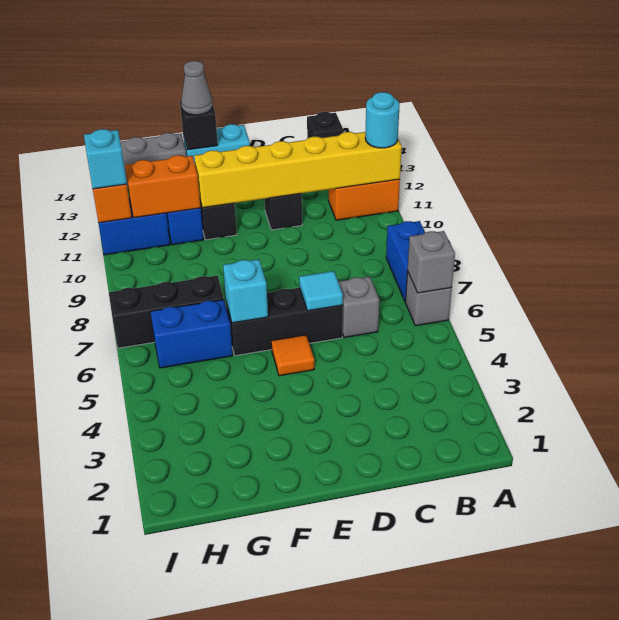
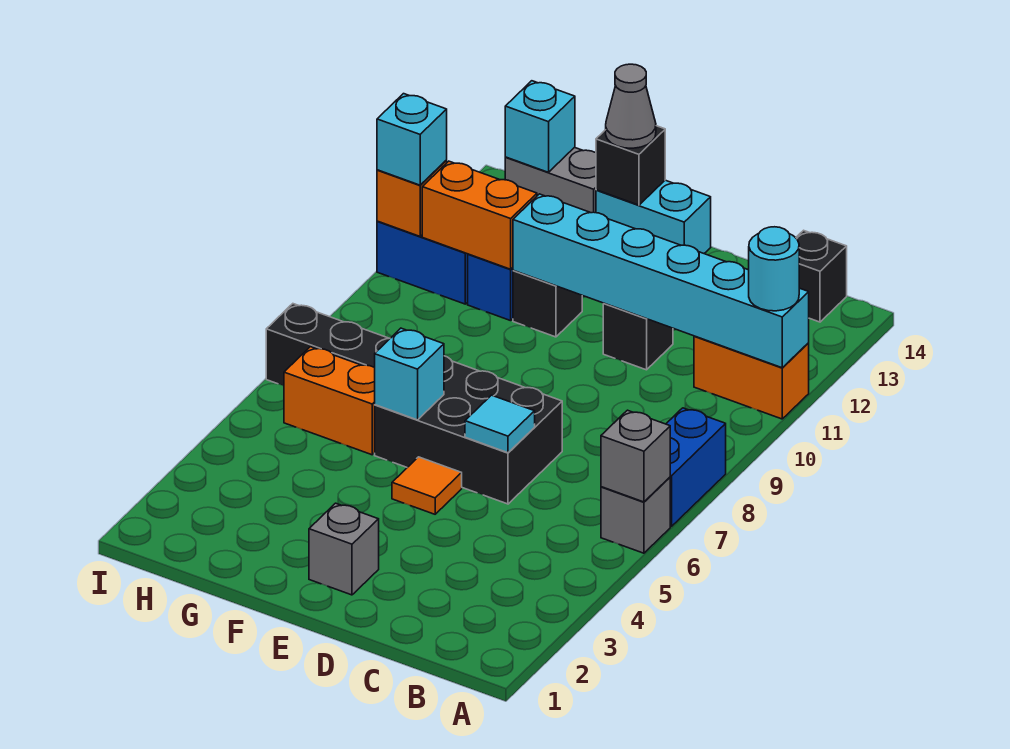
yellow 1x6 brick [194,132,402,208] -> cyan 1x6 brick [513,194,809,368]
grey 1x1 brick [338,277,379,338] -> grey 1x1 brick moved to [309,503,379,595]
black 1x3 brick [226,288,343,356] -> black 2x3 brick [375,356,562,504]
blue 1x2 brick [151,300,233,368] -> orange 1x2 brick [284,347,375,455]
none -> cyan 1x1 brick [505,81,575,172]

